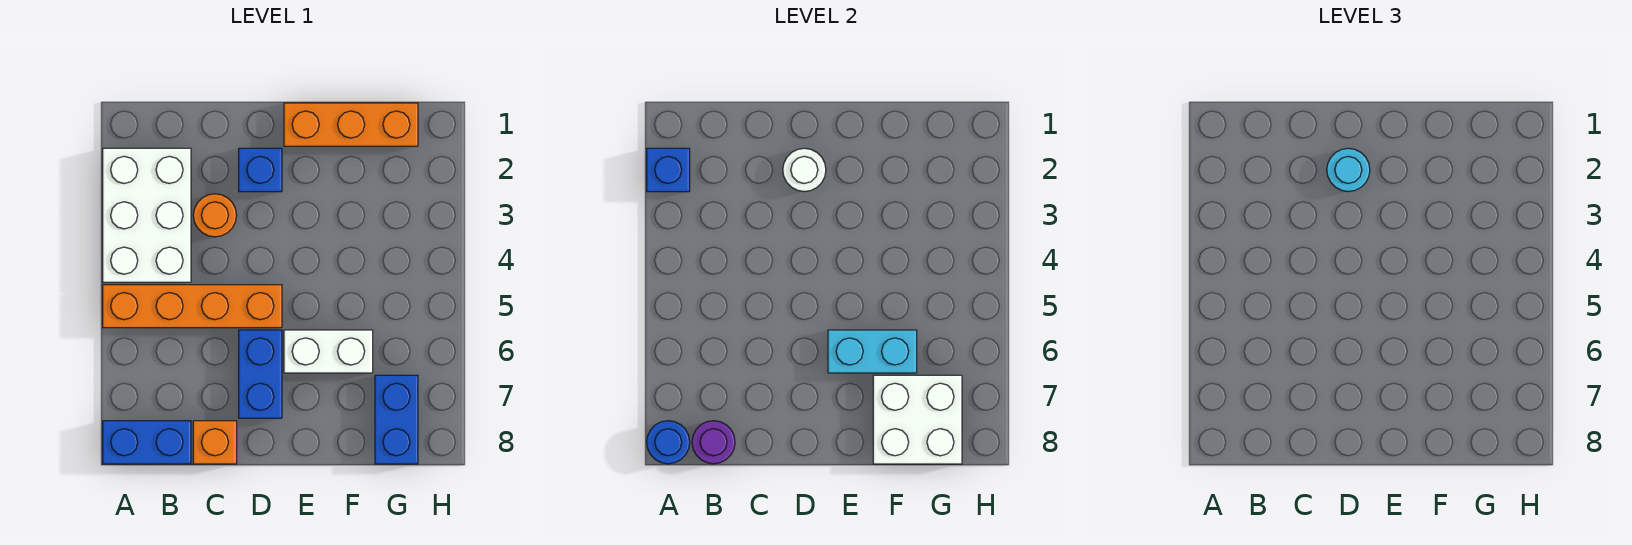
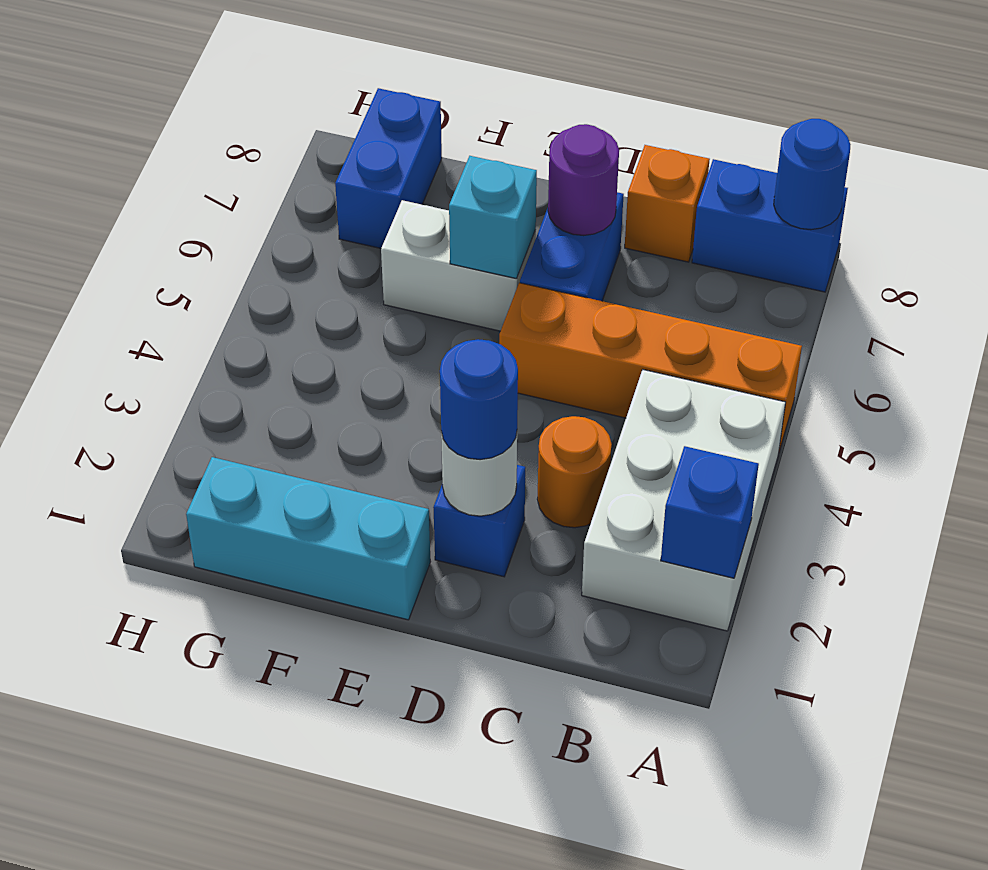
purple 1x1 round brick [692,421,735,464] -> purple 1x1 round brick moved to [548,124,619,236]
cyan 1x1 round brick [1327,148,1370,192] -> blue 1x1 round brick [440,339,518,460]
orange 1x3 brick [284,103,418,146] -> cyan 1x3 brick [186,457,431,620]
cyan 1x2 brick [828,330,917,373] -> cyan 1x1 brick [449,156,537,279]
white 2x2 brick [873,375,962,464] -> none

